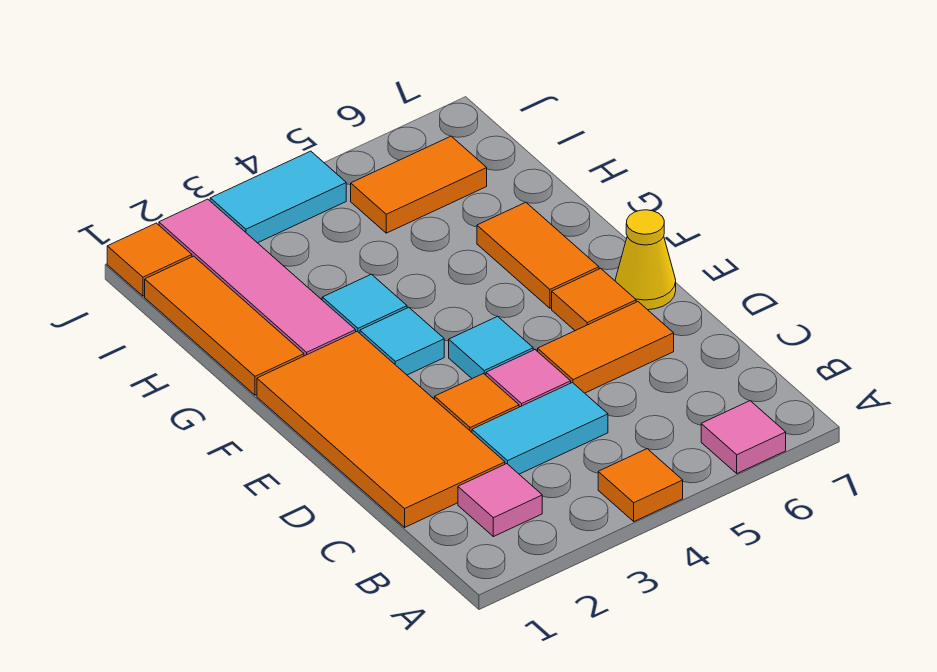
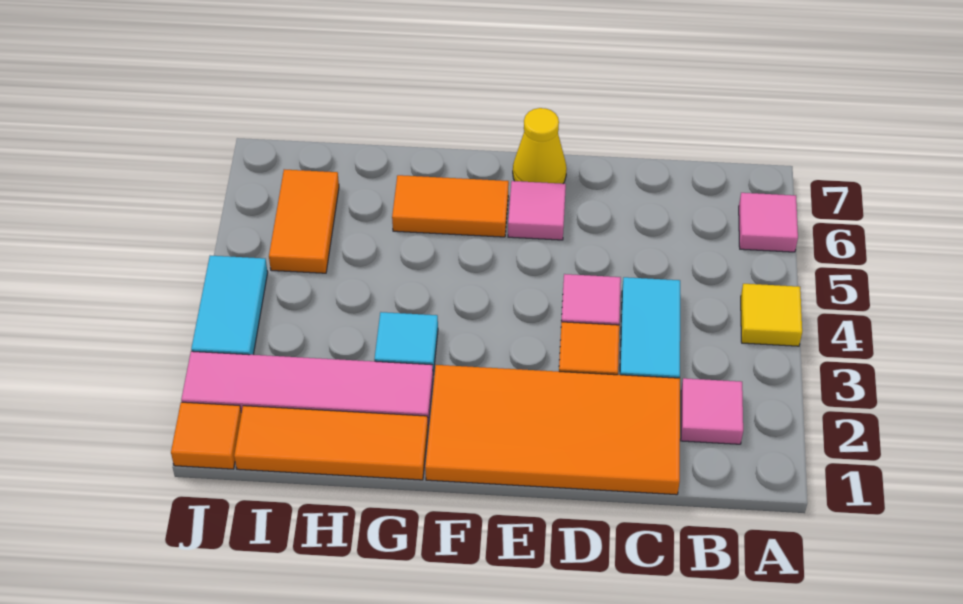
orange 1x1 tile [598,449,683,521] -> yellow 1x1 tile [741,284,802,346]
orange 1x2 tile [538,302,674,393] -> none
cyan 1x1 tile [449,316,533,379] -> none
orange 1x1 tile [552,268,636,331] -> pink 1x1 tile [508,181,566,240]
cyan 1x1 tile [360,307,444,375] -> none

